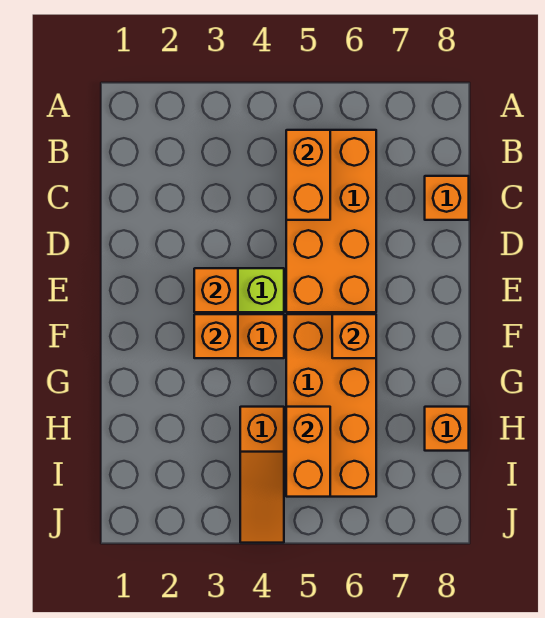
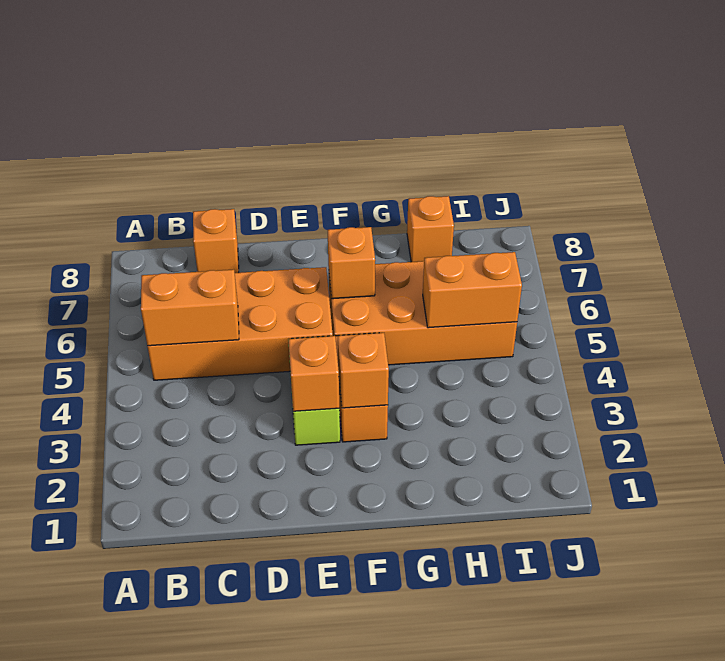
orange 1x3 slope [240,407,284,543] -> none

